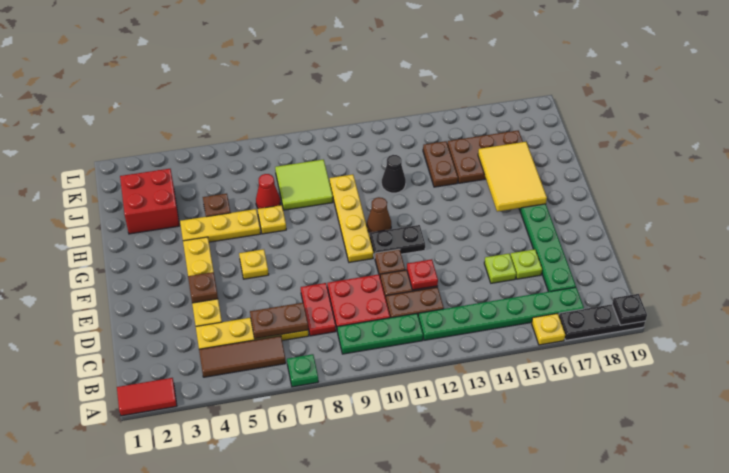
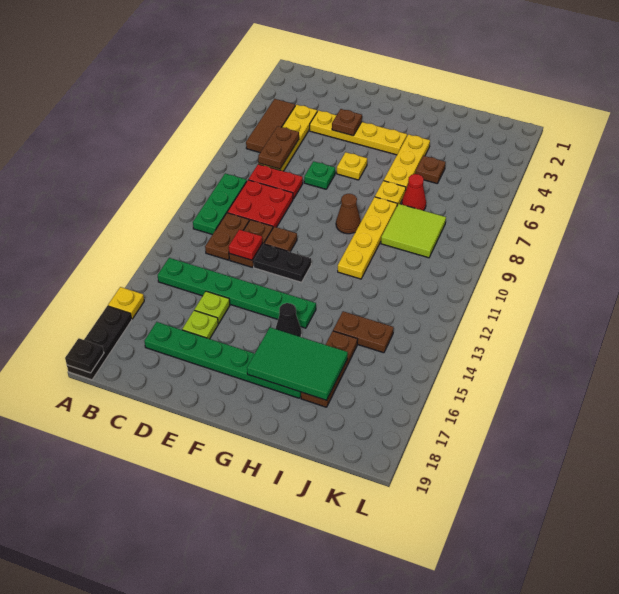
red 1x2 tile [117,378,177,416] -> none
green 1x1 plate [287,354,318,387] -> green 1x1 plate moved to [304,161,335,189]
green 1x6 plate [418,287,584,340] -> green 1x6 plate turned to [158,258,316,328]
yellow 1x4 plate [330,174,373,262] -> yellow 1x4 plate turned to [338,197,397,279]
black 1x2 plate [370,225,425,257] -> black 1x2 plate turned to [253,244,311,282]
brown 1x1 cone [367,197,391,233] -> brown 1x1 cone moved to [336,194,361,234]
yellow 2x3 tile [478,142,547,212] -> green 2x3 tile [247,327,348,400]
red 2x2 brick [120,169,179,234] -> none
black 1x1 cone [382,155,406,193] -> black 1x1 cone moved to [275,303,301,337]
brown 2x3 plate [447,130,523,183] -> brown 1x3 plate [301,331,358,407]

